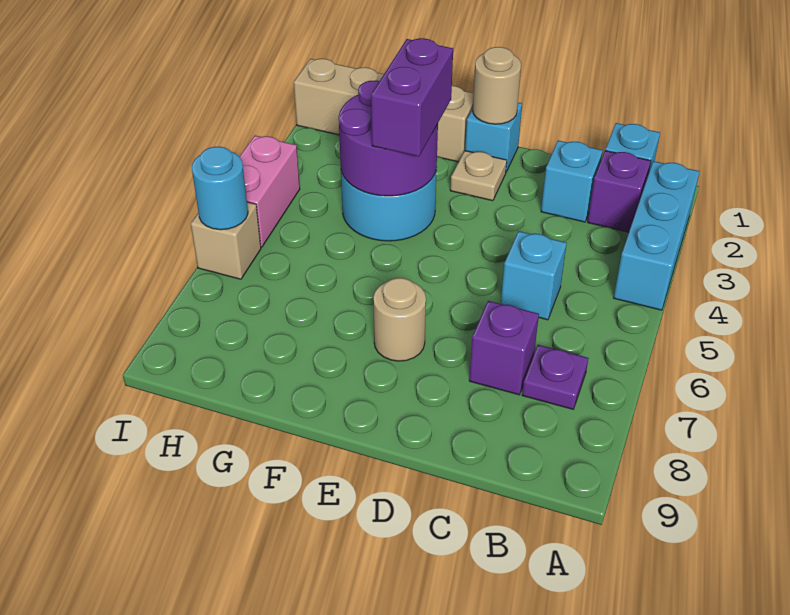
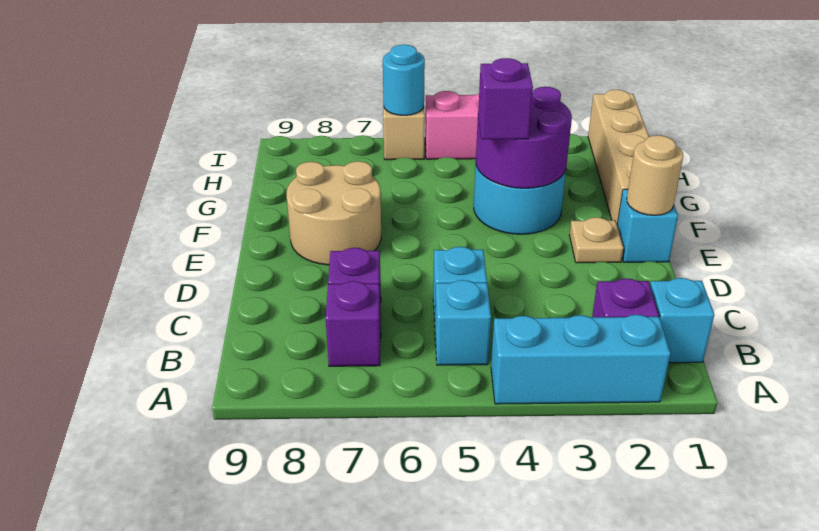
purple 1x1 plate [522,345,588,409] -> purple 1x1 brick [326,281,381,366]
cyan 1x1 brick [541,141,603,222] -> cyan 1x1 brick moved to [435,280,491,365]
tan 1x1 round brick [373,278,426,361] -> tan 2x2 round brick [287,161,381,265]
purple 1x2 brick [371,38,453,157] -> purple 1x1 brick [478,58,533,139]

